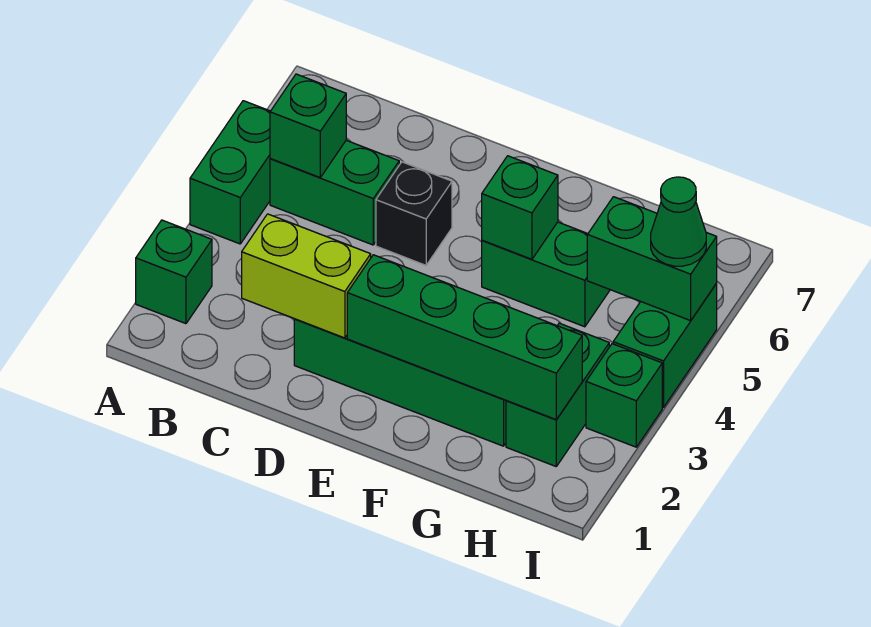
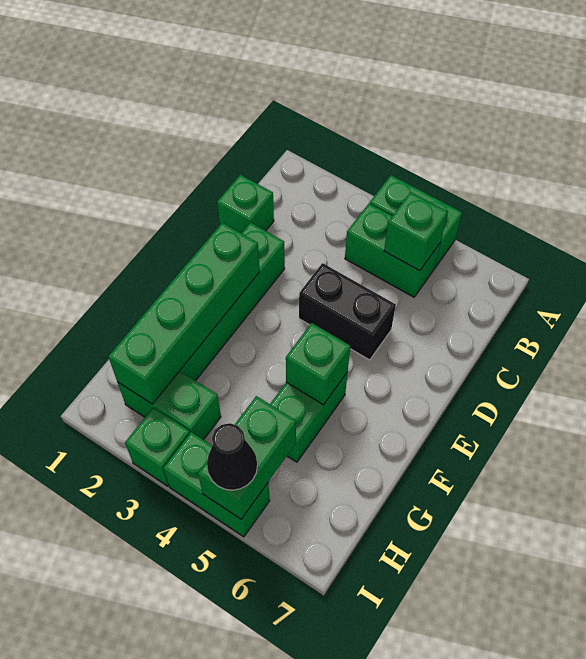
green 1x1 brick [136,220,212,324] -> green 1x1 brick moved to [217,175,274,233]
green 1x2 brick [270,140,399,245] -> green 1x2 brick turned to [345,203,441,297]
lime 1x2 brick [242,214,371,338] -> none
black 1x1 brick [376,162,452,265] -> black 1x2 brick [299,263,396,360]
green 1x1 cone [651,177,706,266] -> black 1x1 cone [207,423,257,490]

